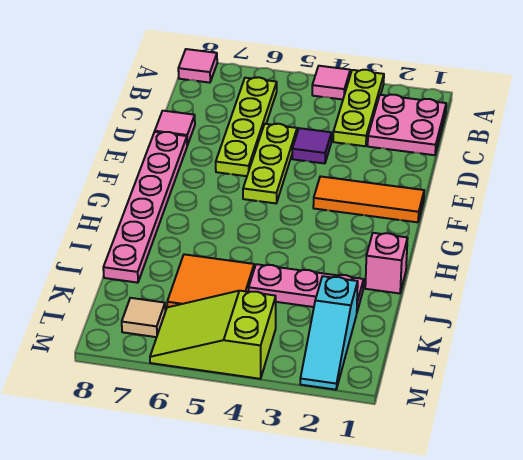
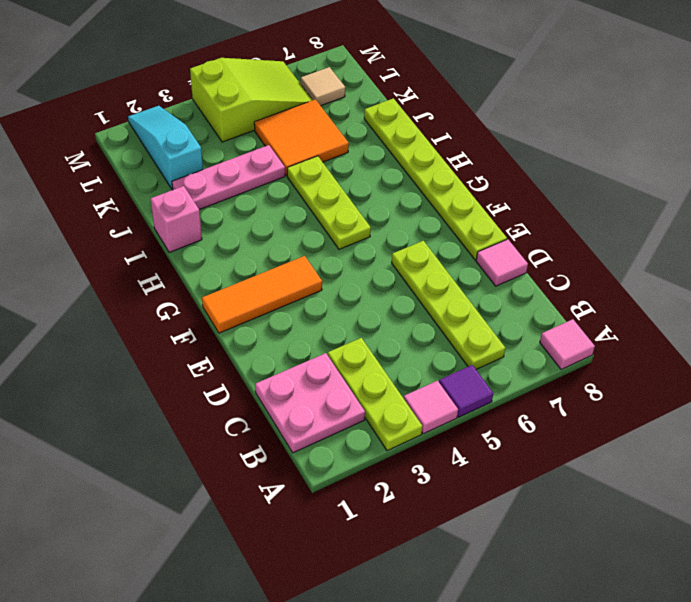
purple 1x1 tile [292,128,331,164] -> purple 1x1 tile moved to [439,365,493,417]
lime 1x3 plate [243,124,297,203] -> lime 1x3 plate moved to [287,156,371,249]
pink 1x6 plate [103,132,187,283] -> lime 1x6 plate [364,98,507,260]

